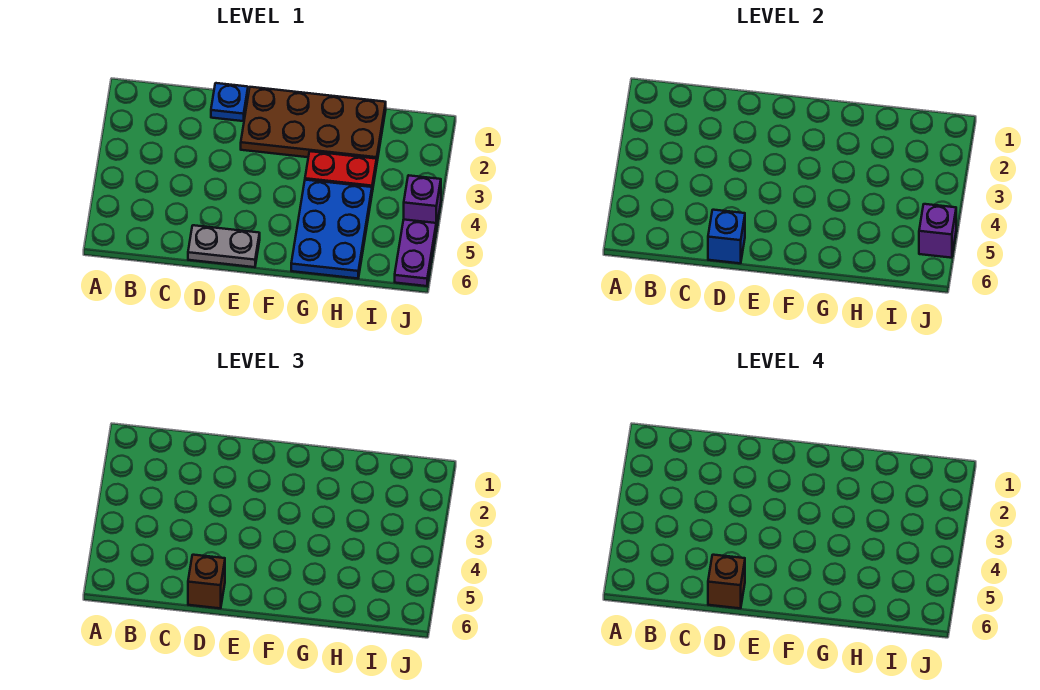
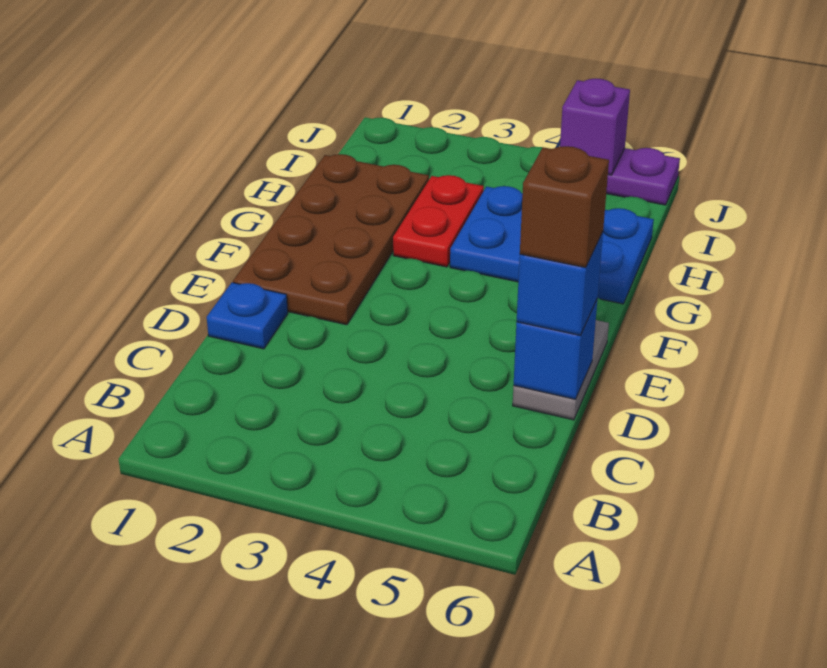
brown 1x1 brick [188,555,225,608] -> blue 1x1 brick [517,232,603,335]
purple 1x1 brick [404,175,441,229] -> none

